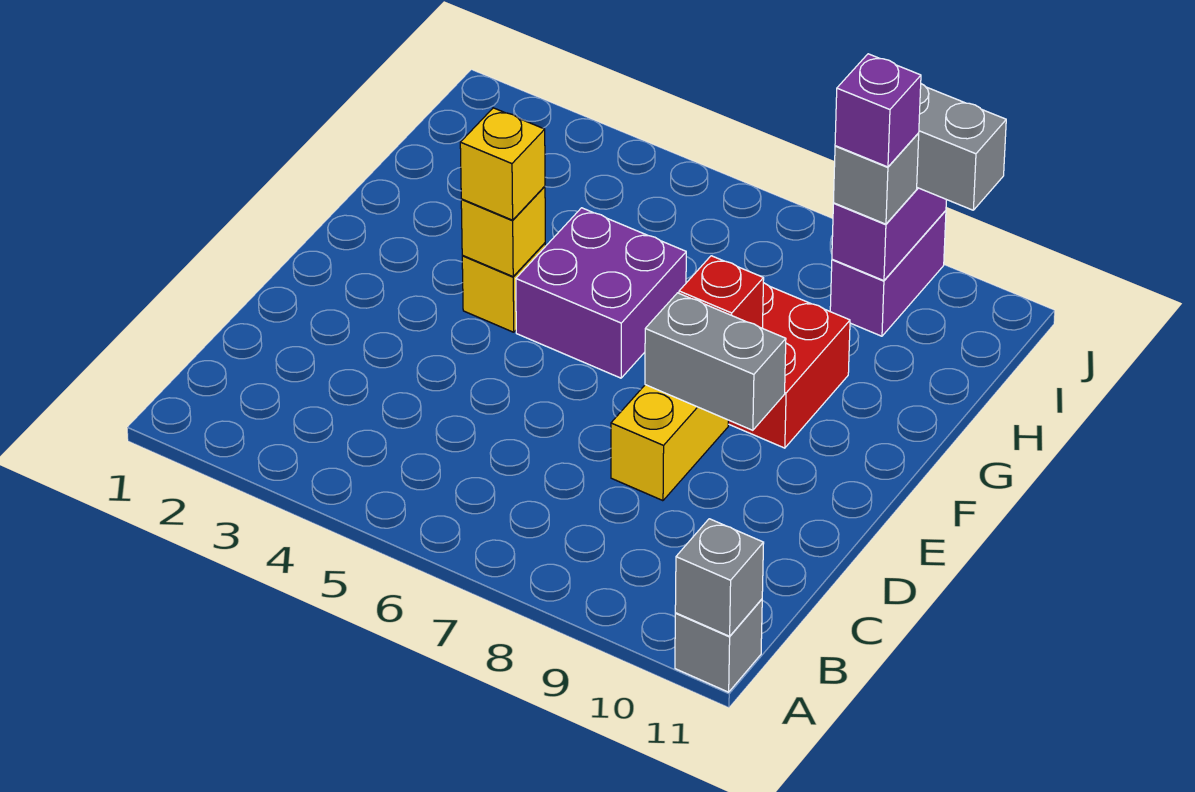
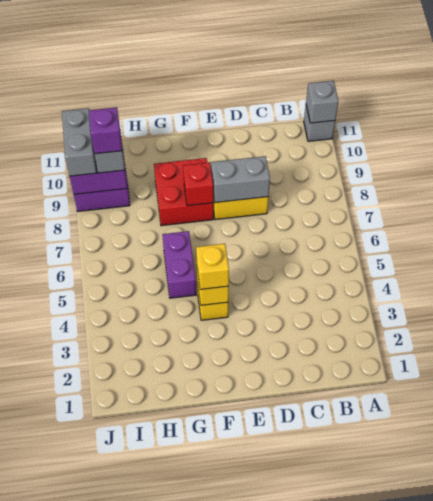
grey 1x2 brick [645,293,786,430] -> grey 1x2 brick turned to [211,156,270,203]
purple 2x2 brick [516,208,686,378] -> purple 1x2 brick [162,231,196,298]

